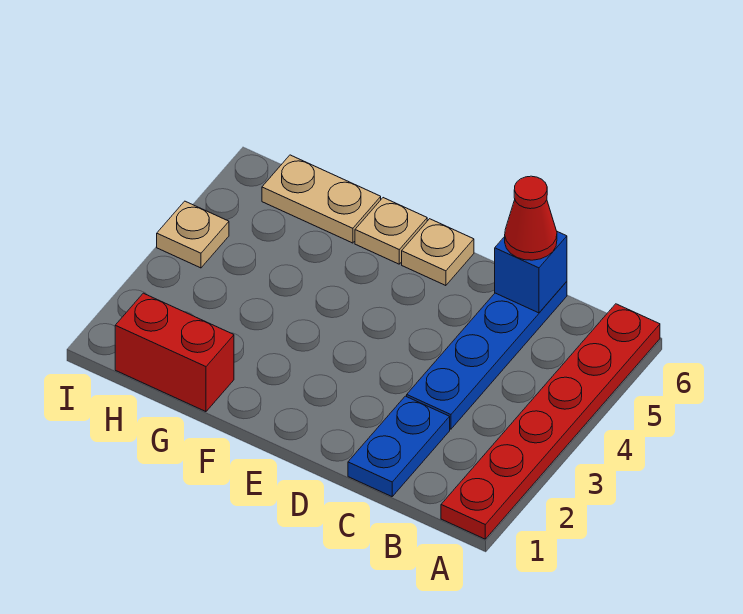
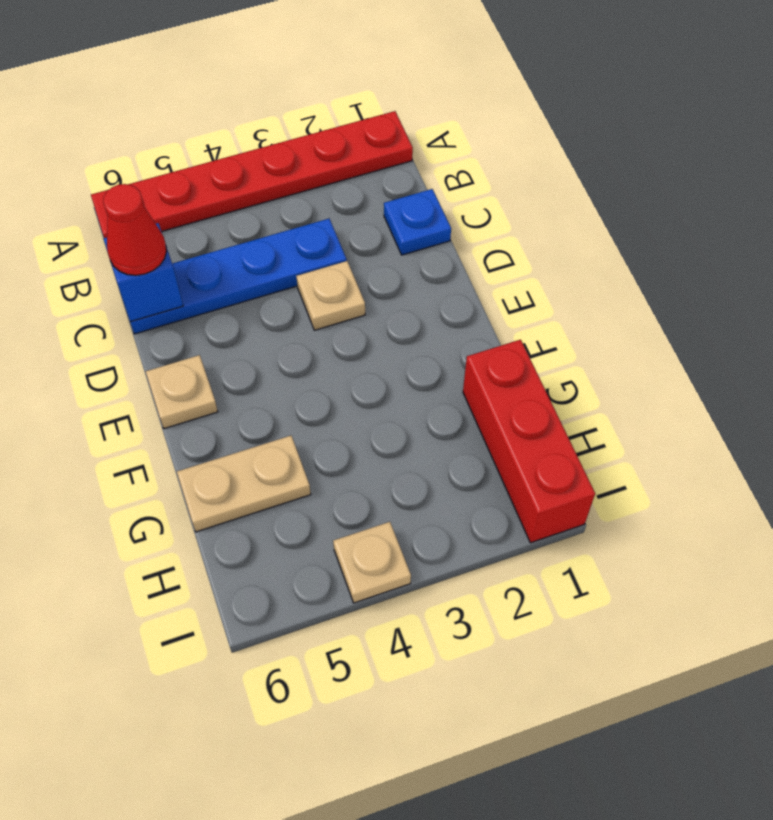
blue 1x2 plate [348,396,450,496] -> blue 1x1 plate [384,189,451,255]
tan 1x1 plate [355,198,427,264] -> tan 1x1 plate moved to [296,261,365,330]
red 1x2 brick [115,293,234,412] -> red 1x3 brick [463,340,595,543]
tan 1x2 plate [262,155,381,243] -> tan 1x2 plate turned to [177,436,311,532]

